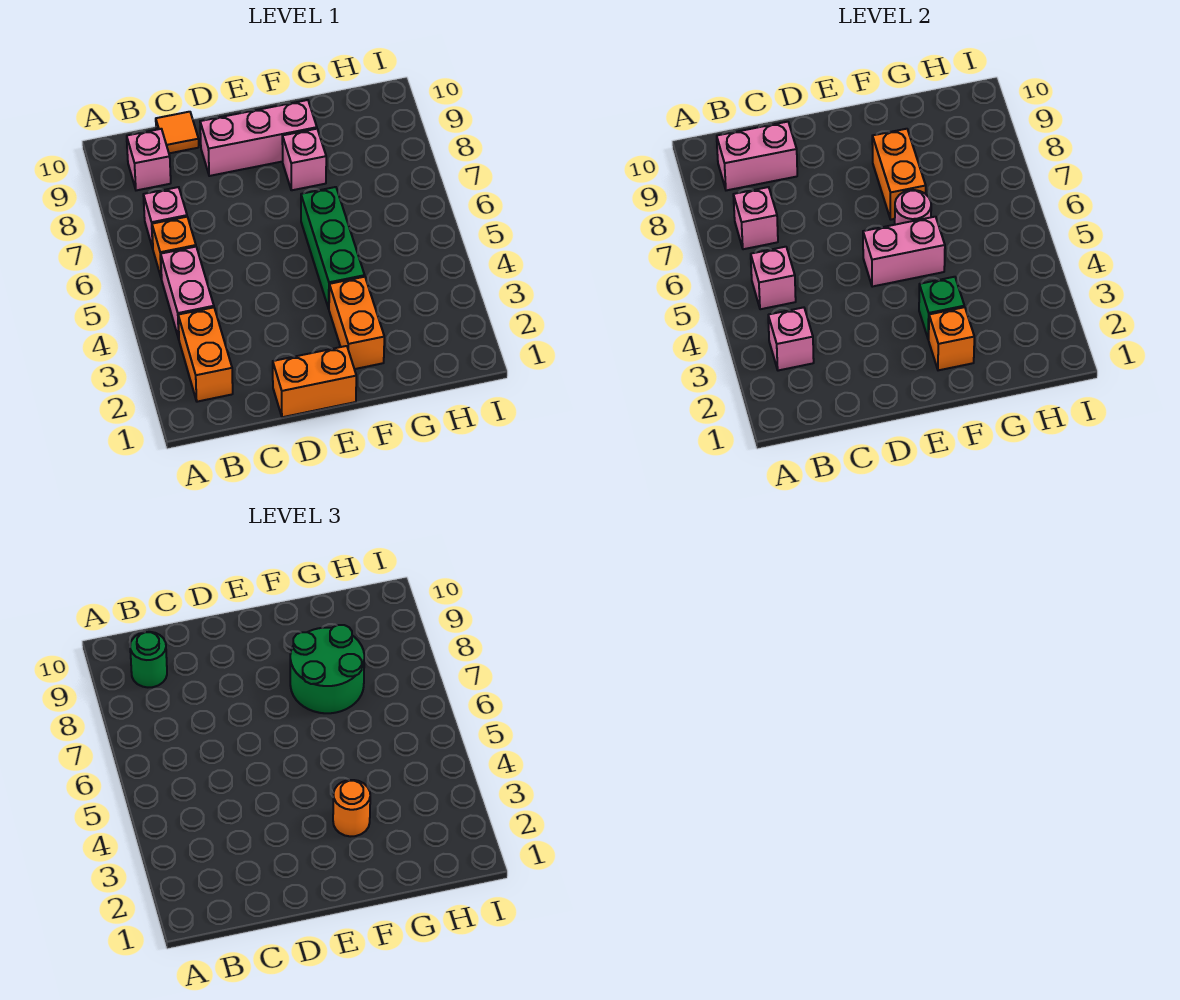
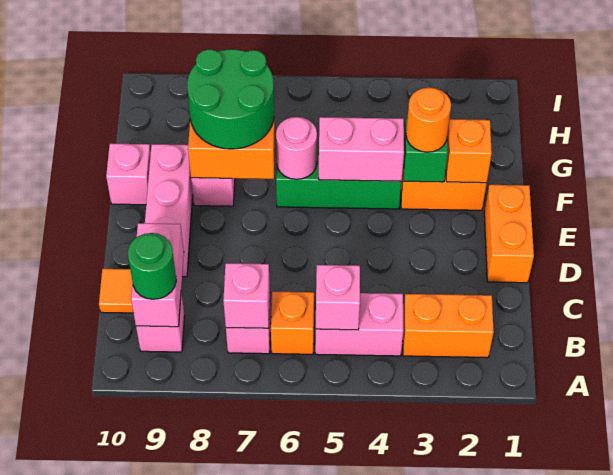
pink 1x1 brick [768,307,814,371] -> pink 1x1 brick moved to [106,144,151,205]
pink 1x2 brick [863,217,945,287] -> pink 1x2 brick turned to [319,117,404,181]

